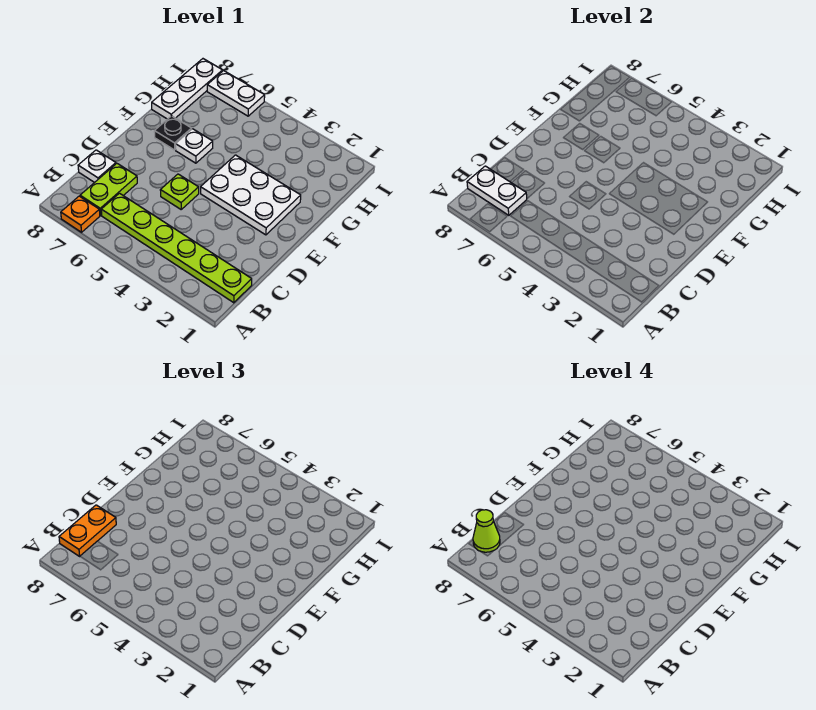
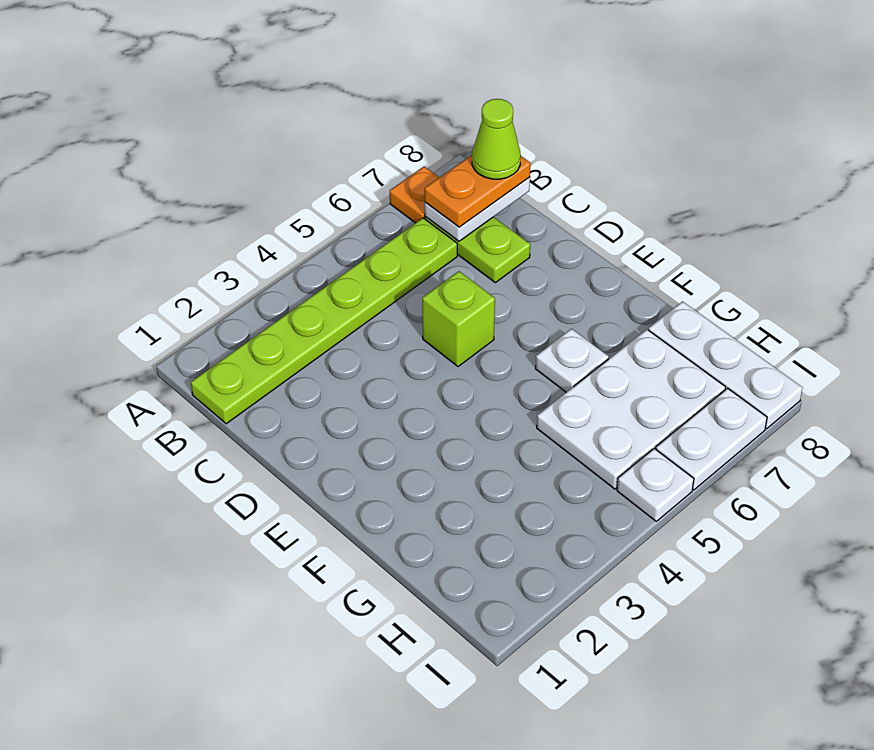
orange 1x2 plate [59,505,116,556] -> orange 1x2 plate turned to [425,155,531,227]
white 1x1 plate [78,150,116,183] -> white 1x1 plate moved to [617,449,694,521]
lime 1x1 plate [160,174,199,209] -> lime 1x1 brick [422,271,495,367]
white 2x3 plate [201,155,301,235] -> white 2x3 plate moved to [537,330,726,489]
black 1x1 plate [154,116,192,150] -> none

